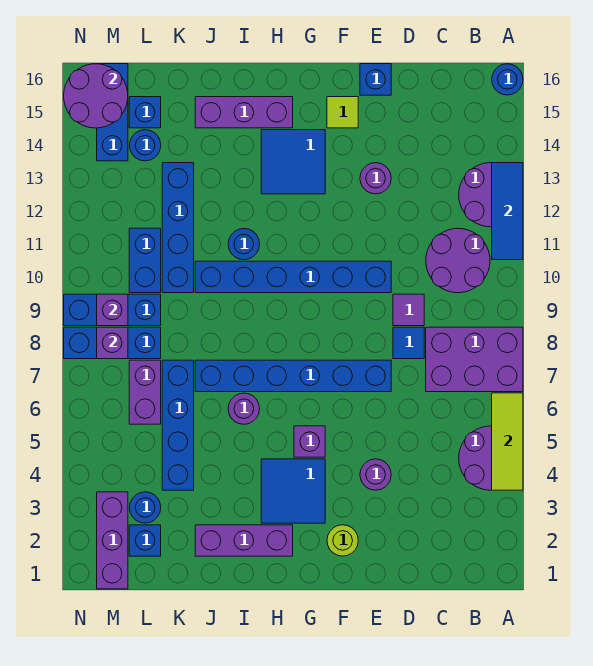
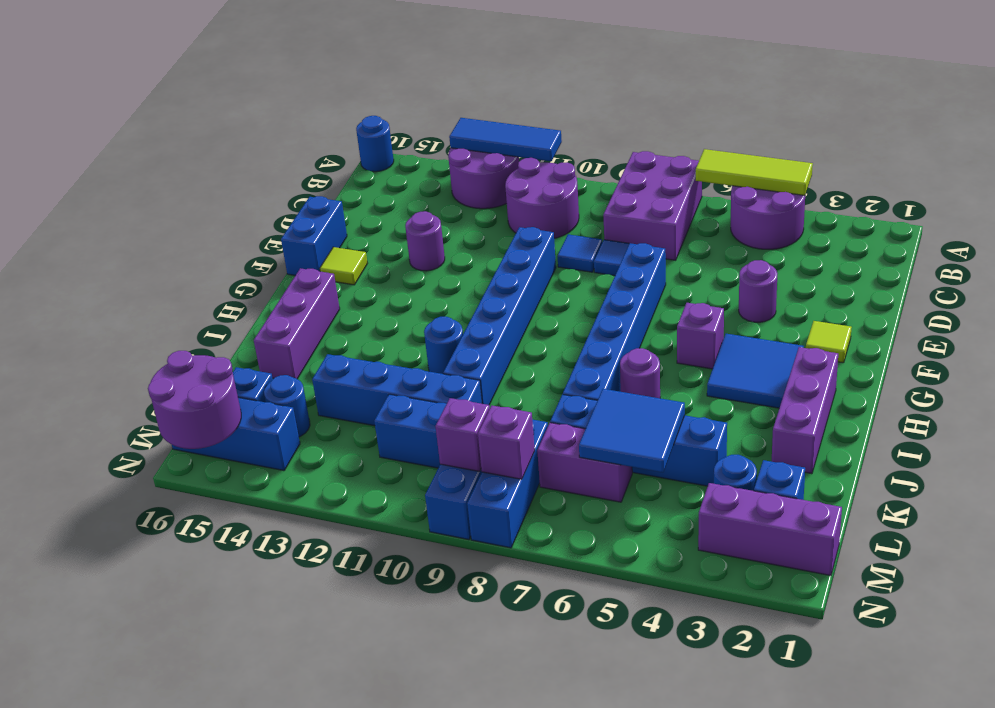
purple 1x1 tile [393,294,424,326] -> blue 1x1 tile [558,234,602,272]
blue 1x1 brick [360,64,391,95] -> blue 1x2 brick [281,196,347,275]
lime 1x1 round brick [327,525,358,556] -> lime 1x1 tile [806,321,852,363]
blue 2x2 tile [261,130,325,194] -> blue 2x2 tile moved to [579,389,685,472]

